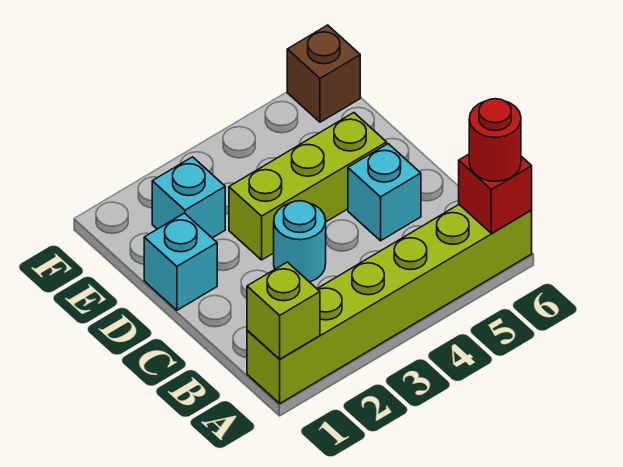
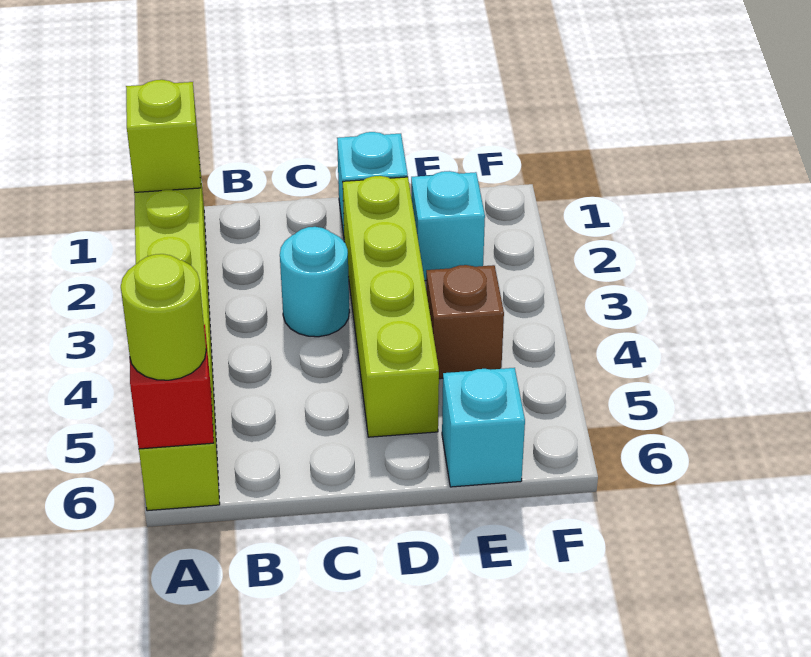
red 1x1 round brick [469,99,521,181] -> lime 1x1 round brick [121,254,206,380]
cyan 1x1 brick [348,144,421,241] -> cyan 1x1 brick moved to [442,368,525,487]
lime 1x3 brick [229,113,387,260] -> lime 1x4 brick [343,176,439,437]
brown 1x1 brick [287,25,360,122] -> brown 1x1 brick moved to [426,265,504,379]

